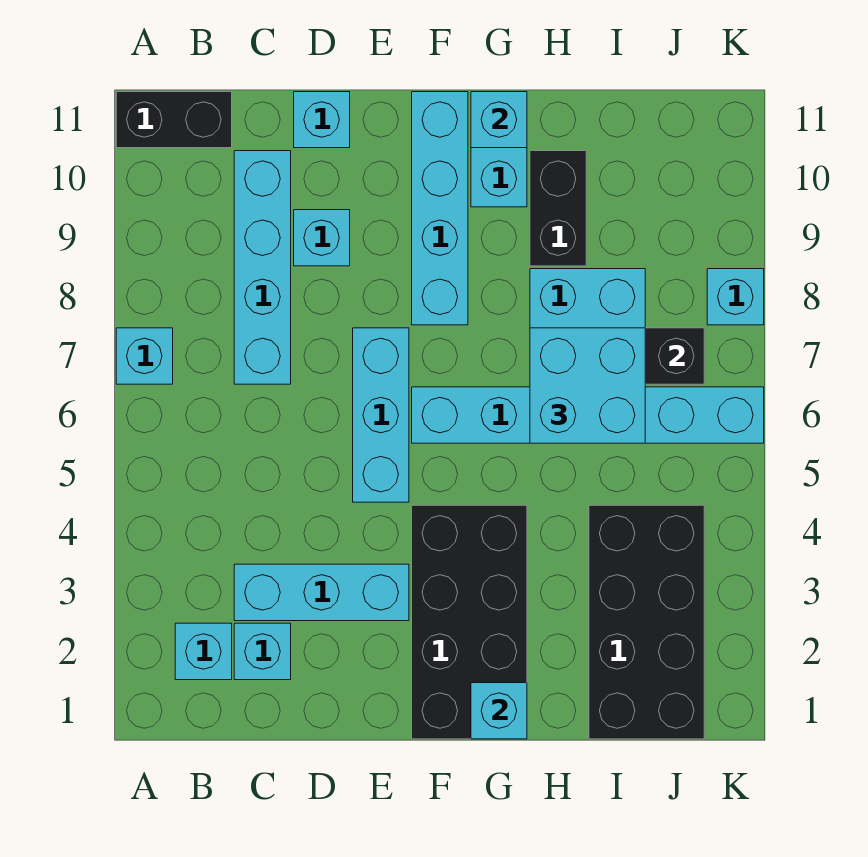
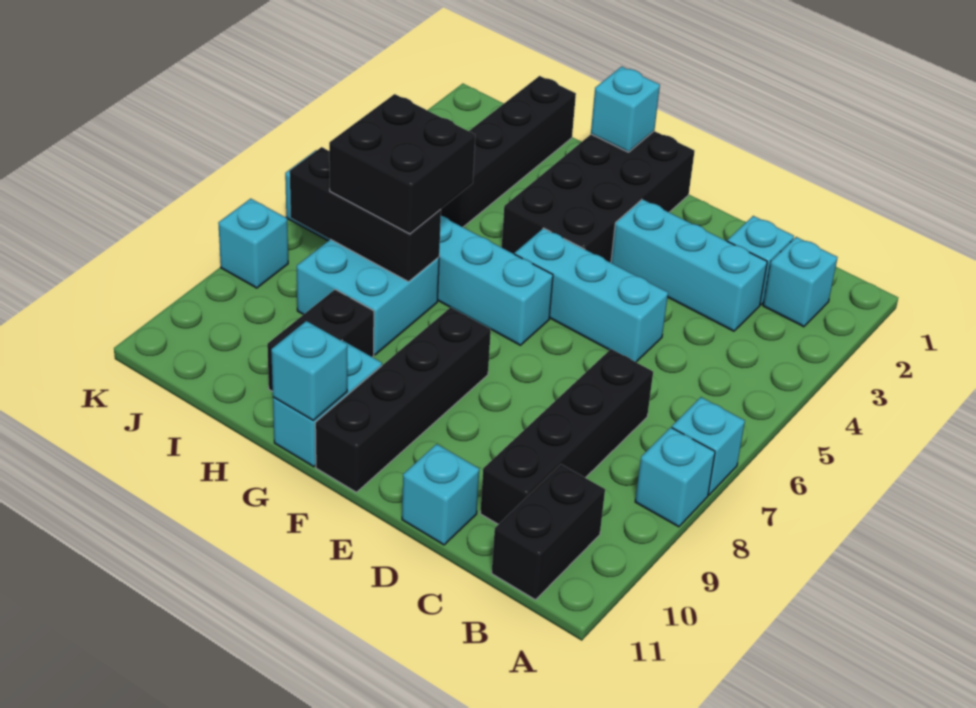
black 1x2 brick [116,92,232,148] -> black 1x2 brick turned to [492,464,605,600]
cyan 1x4 brick [234,151,291,384] -> black 1x4 brick [480,349,653,524]
cyan 1x1 brick [294,210,350,266] -> cyan 1x1 brick moved to [635,427,715,527]
cyan 1x3 brick [353,328,409,502] -> cyan 1x3 brick turned to [515,228,668,362]
cyan 1x4 brick [412,92,468,325] -> black 1x4 brick [315,307,491,492]
cyan 2x2 brick [530,328,645,443] -> black 2x2 brick [329,94,475,234]
black 2x4 brick [589,505,704,739] -> black 1x4 brick [441,76,576,227]

